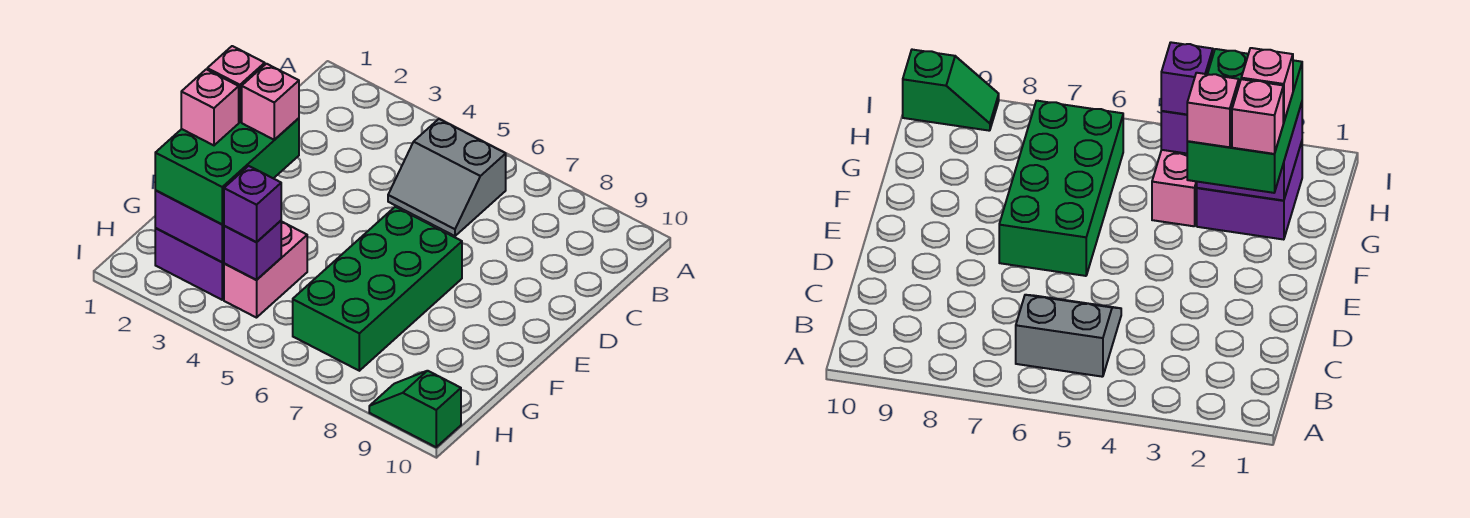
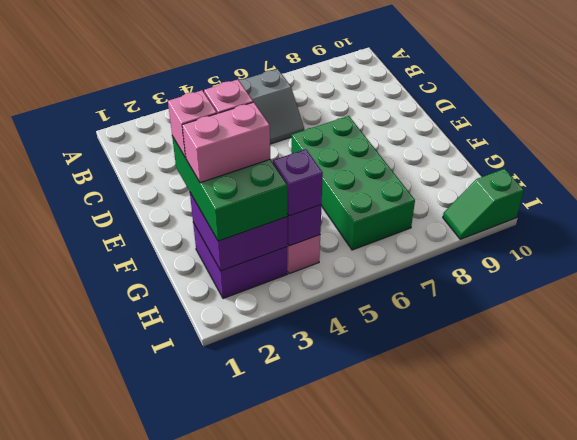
pink 1x1 brick [181,69,239,145] -> pink 1x2 brick [182,102,270,183]

